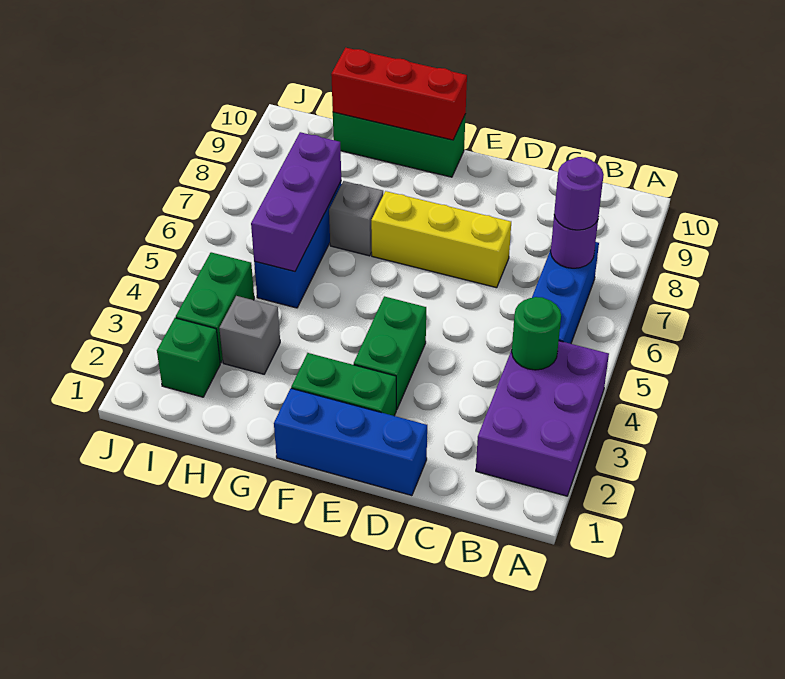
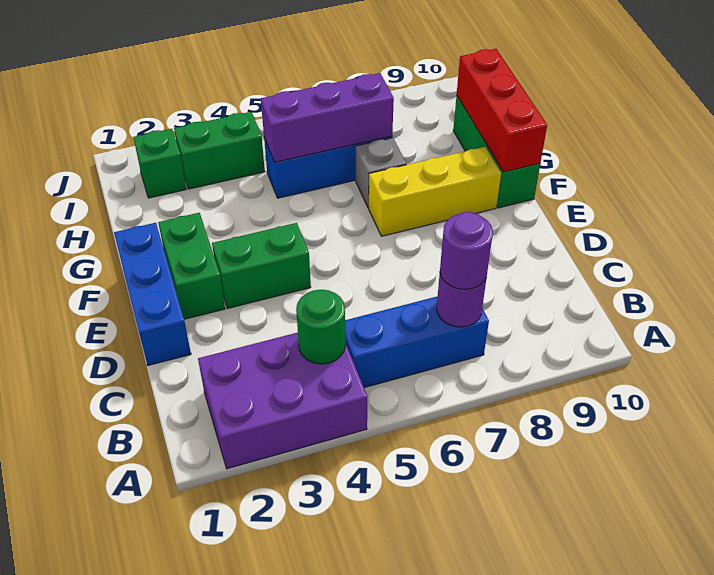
yellow 1x3 brick [371,191,511,288] -> yellow 1x3 brick turned to [369,147,501,236]
grey 1x1 brick [219,296,280,374] -> none

